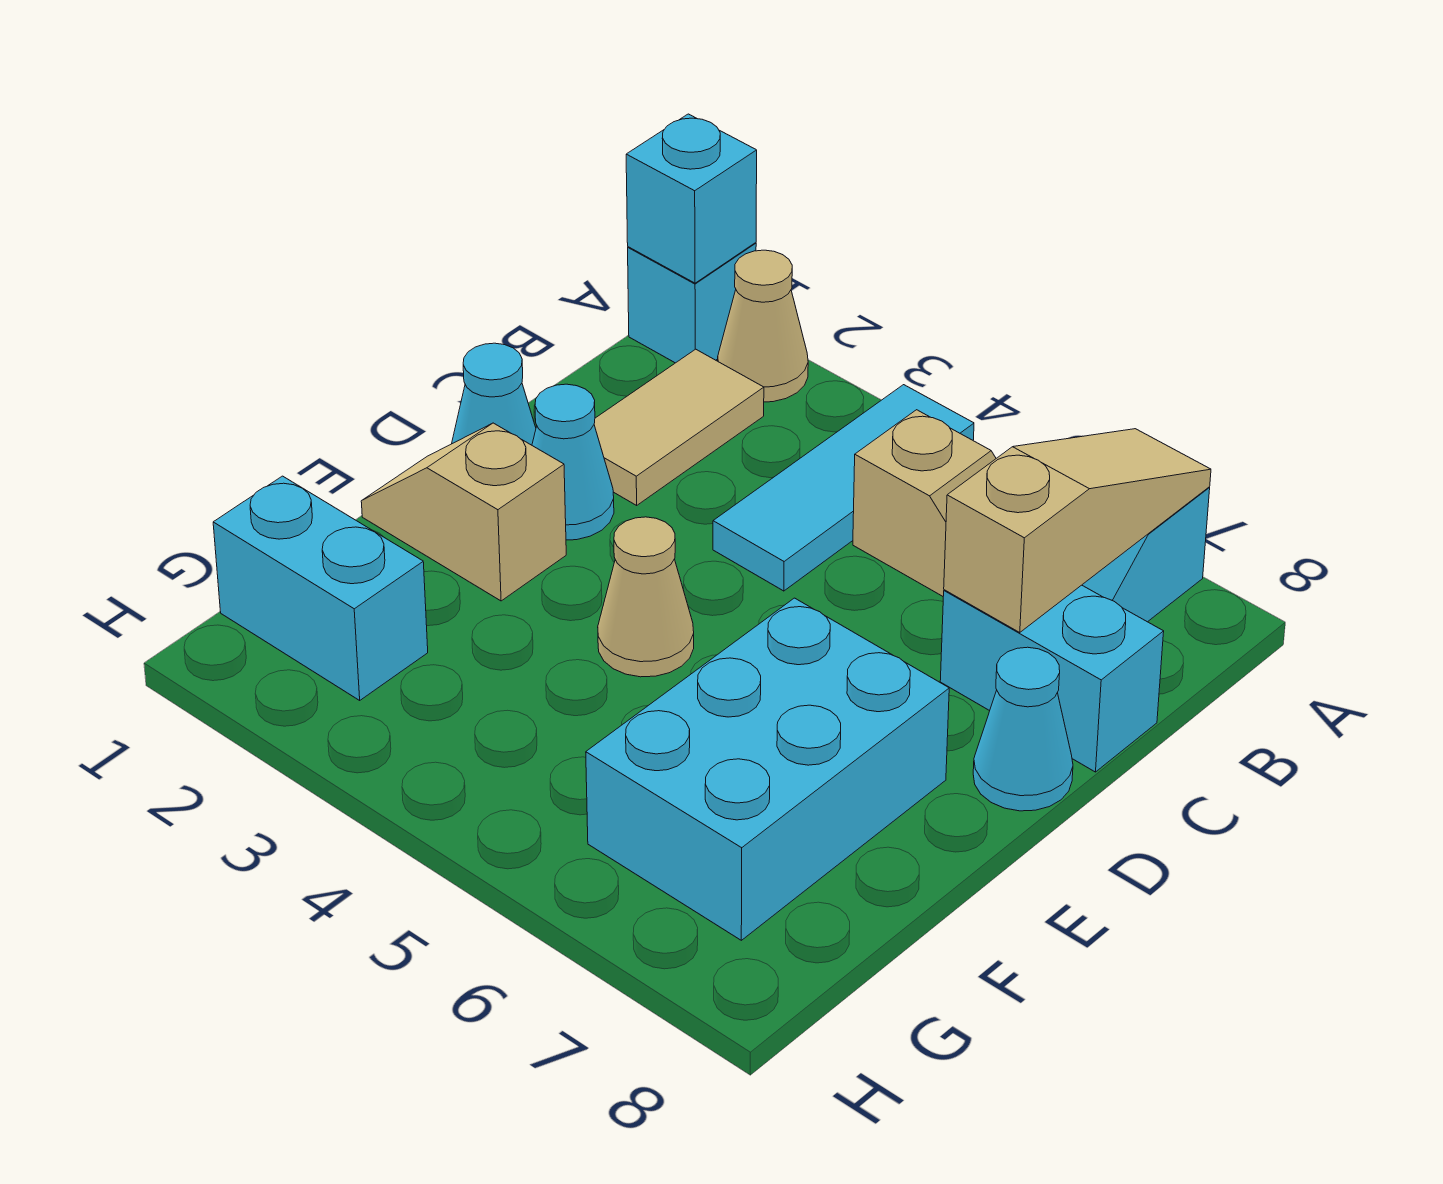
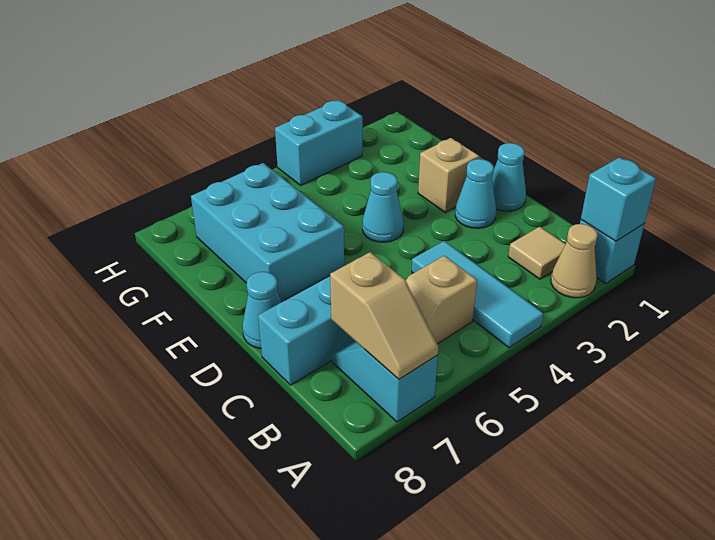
tan 1x3 slope [944,429,1211,633] -> tan 1x2 slope [330,252,438,379]
tan 1x2 tile [594,349,764,505] -> tan 1x1 tile [508,227,565,279]
tan 1x1 cone [598,517,694,677] -> cyan 1x1 cone [362,172,404,242]
cyan 1x2 brick [213,476,428,700] -> cyan 1x2 brick moved to [275,100,363,185]

